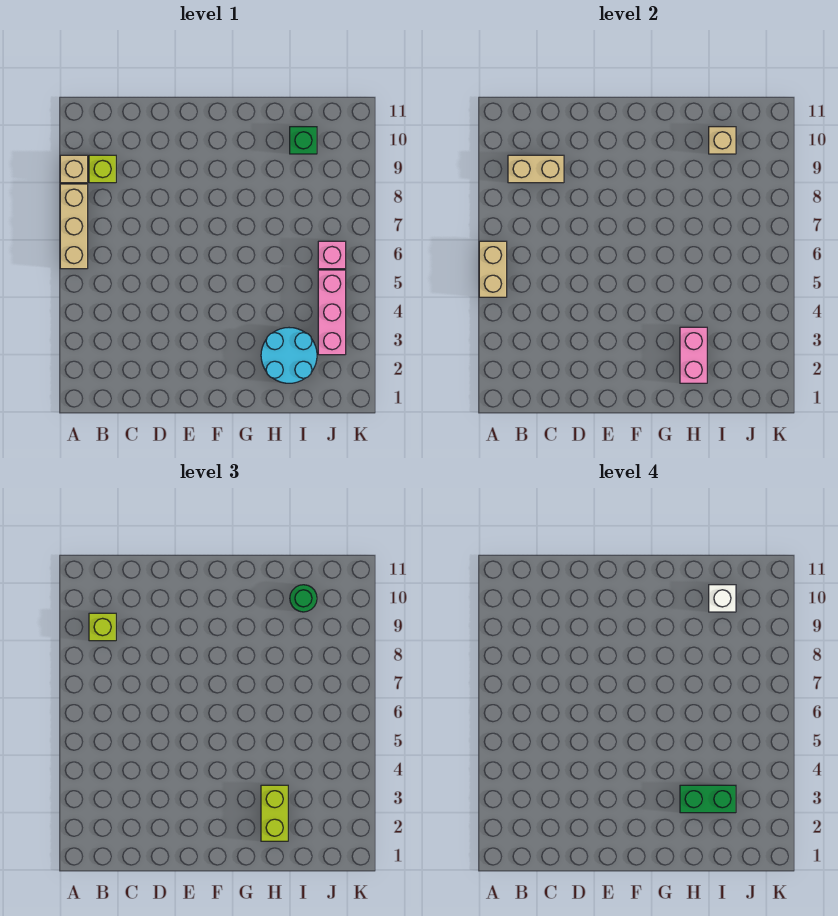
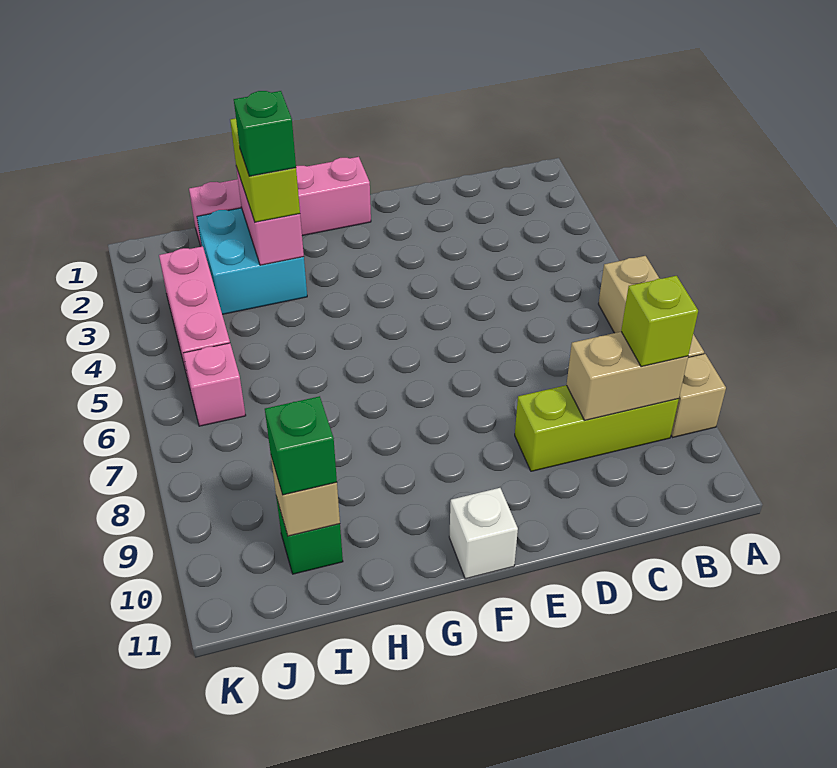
tan 1x2 brick [479,241,507,297] -> none
lime 1x1 brick [89,155,116,183] -> lime 1x3 brick [515,385,679,471]
none -> pink 1x4 brick [189,157,371,247]
cyan 2x2 round brick [261,328,317,383] -> cyan 2x2 brick [197,208,307,314]
green 1x2 brick [680,785,736,813] -> green 1x1 brick [234,91,296,176]
green 1x1 round brick [290,585,317,612] -> green 1x1 brick [265,396,337,495]
white 1x1 brick [709,585,736,612] -> white 1x1 brick moved to [449,488,518,579]

